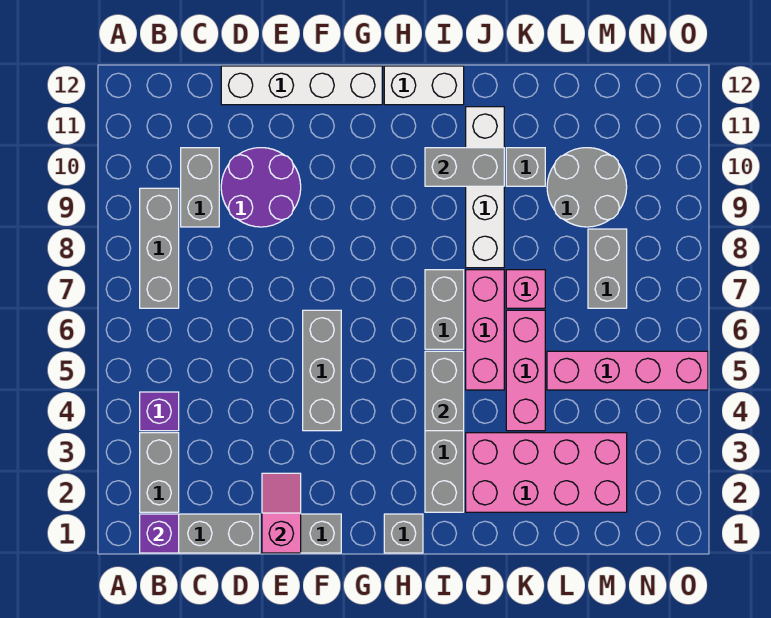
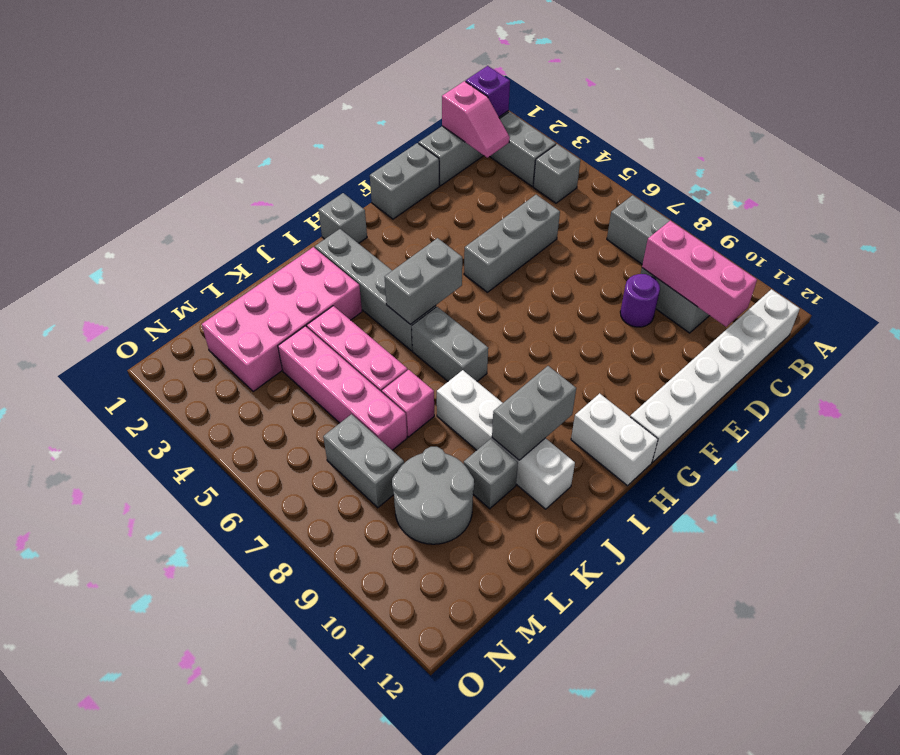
purple 1x1 brick [140,392,179,431] -> grey 1x1 brick [533,144,580,203]
purple 2x2 round brick [221,148,301,227] -> purple 1x1 round brick [620,274,660,327]
white 1x4 brick [221,66,382,105] -> white 1x6 brick [630,289,800,462]
pink 1x2 slope [262,473,301,553] -> pink 1x2 slope moved to [442,81,510,158]
grey 1x3 brick [303,310,341,431] -> grey 1x3 brick turned to [464,195,560,292]
white 1x2 brick [384,66,464,105] -> white 1x2 brick turned to [571,393,658,486]
grey 1x2 brick [425,351,464,431] -> grey 1x2 brick turned to [385,238,462,324]
pink 1x3 brick [466,270,504,390] -> pink 1x3 brick moved to [642,221,757,327]
pink 1x4 brick [547,351,708,390] -> pink 1x4 brick turned to [278,326,407,450]

